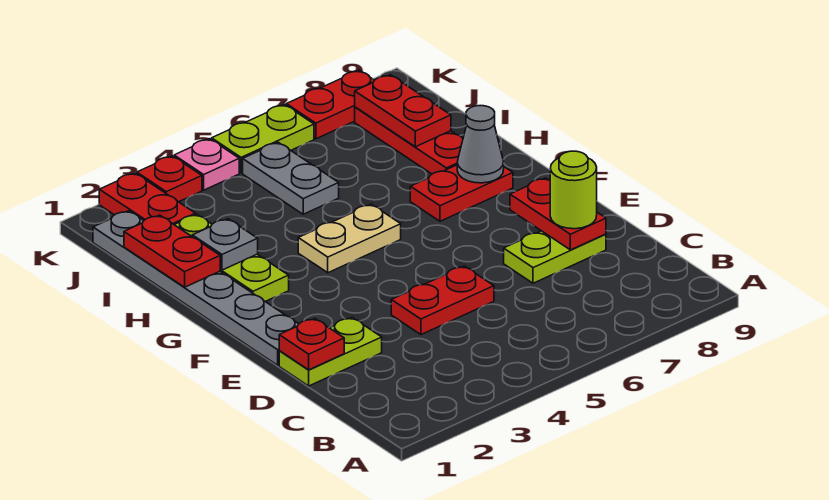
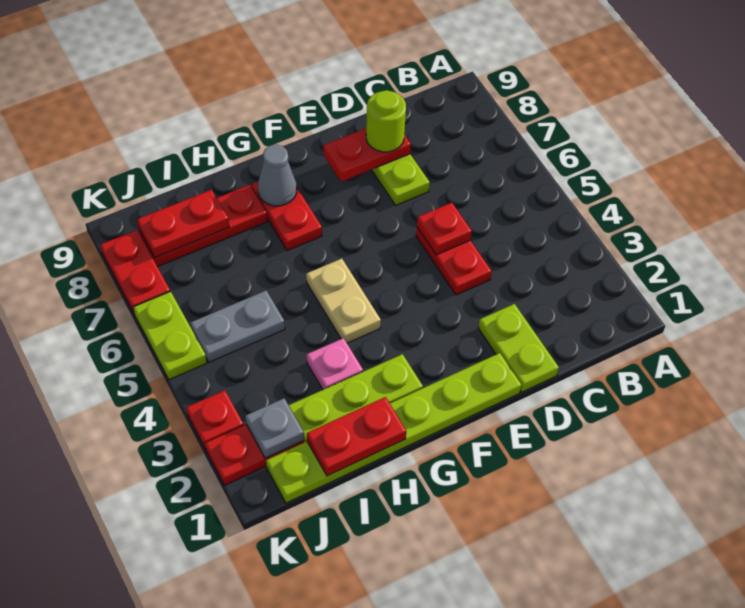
red 1x1 plate [279,318,344,370] -> red 1x1 plate moved to [417,203,472,255]
grey 1x6 plate [93,211,299,365] -> lime 1x6 plate [266,353,522,503]
grey 1x1 plate [192,219,258,270] -> grey 1x1 plate moved to [245,399,304,458]
pink 1x1 plate [174,139,239,190] -> pink 1x1 plate moved to [307,338,363,390]

